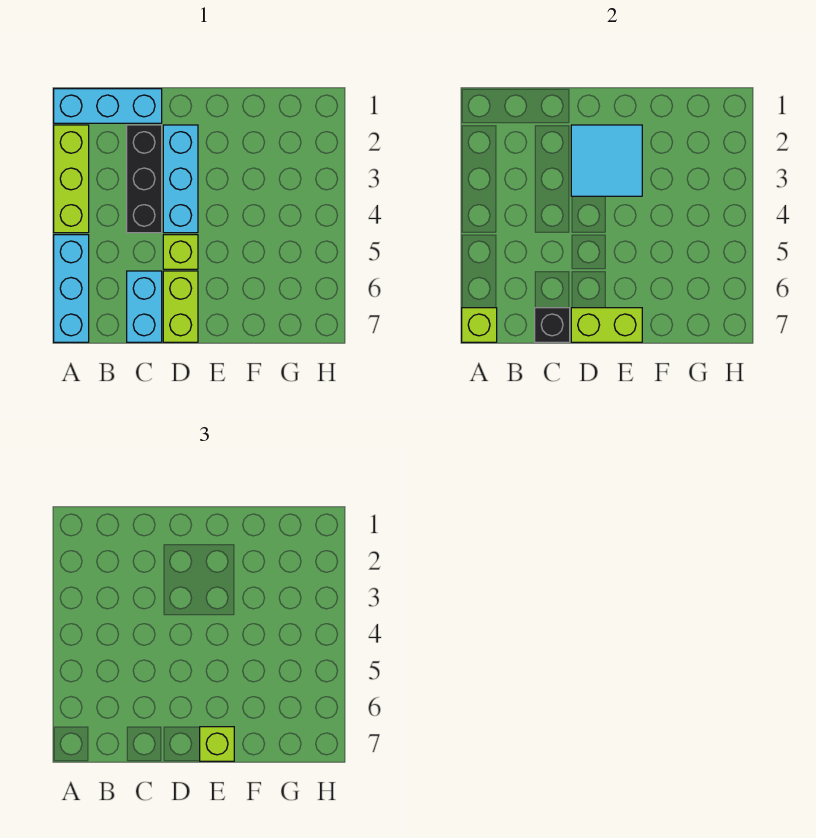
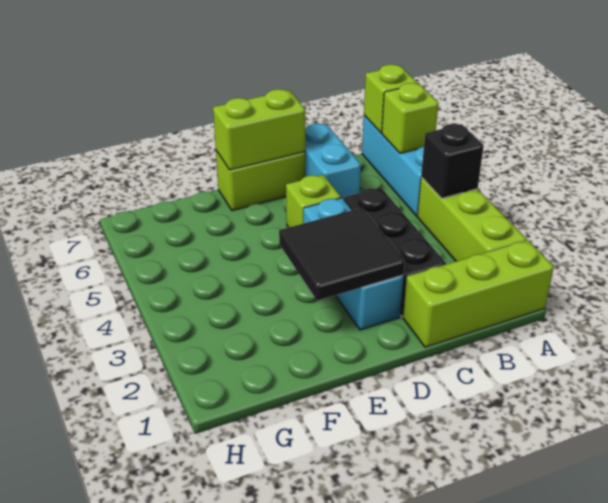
cyan 1x3 brick [54,89,162,123] -> lime 1x3 brick [403,240,554,347]
black 1x1 brick [535,308,570,342] -> black 1x1 brick moved to [421,124,484,198]
cyan 2x2 tile [571,125,642,196] -> black 2x2 tile [279,208,405,301]
lime 1x2 brick [163,271,198,342] -> lime 1x2 brick turned to [216,151,305,211]
lime 1x1 brick [200,727,234,761] -> lime 1x1 brick moved to [382,83,439,153]

